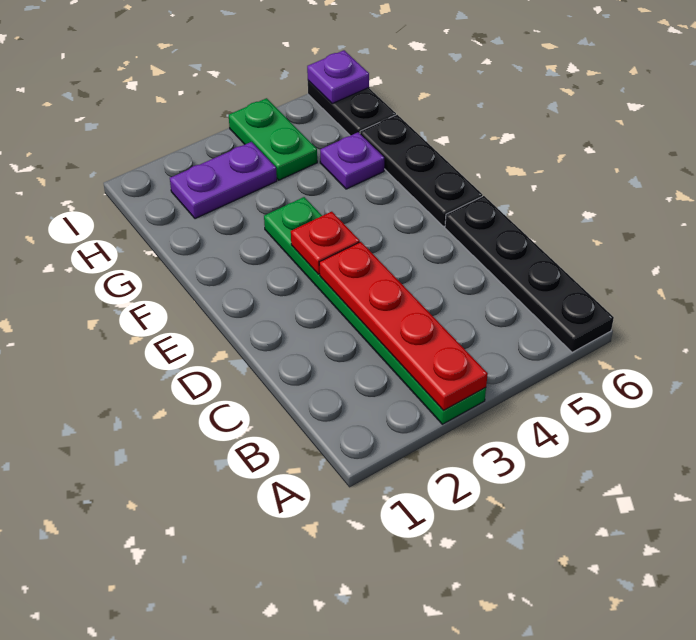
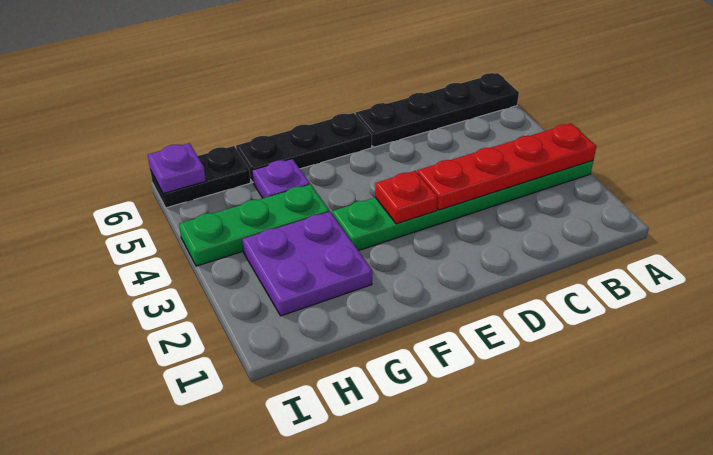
purple 1x2 plate [170,142,277,219] -> purple 2x2 plate [242,212,372,316]
green 1x2 plate [229,98,317,180] -> green 1x3 plate [179,184,329,266]

